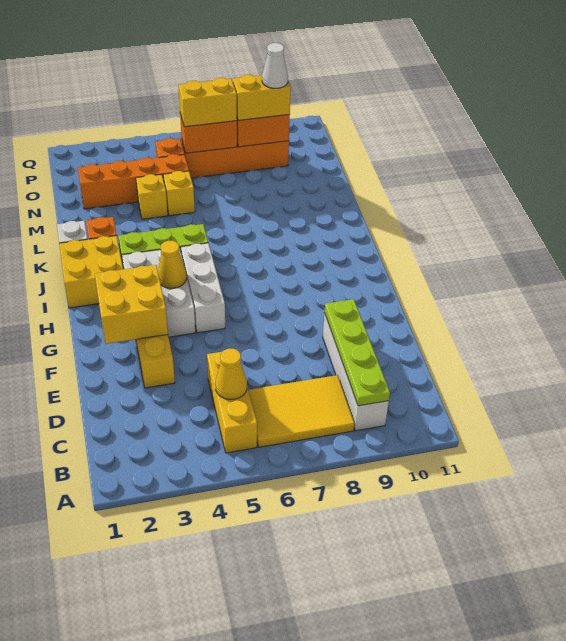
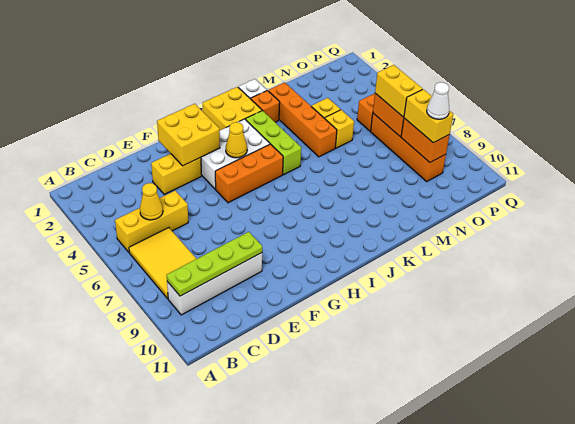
white 1x3 brick [181,243,225,333] -> orange 1x3 brick [215,144,283,203]
orange 1x4 brick [78,154,189,209] -> orange 1x4 brick moved to [268,82,337,157]

